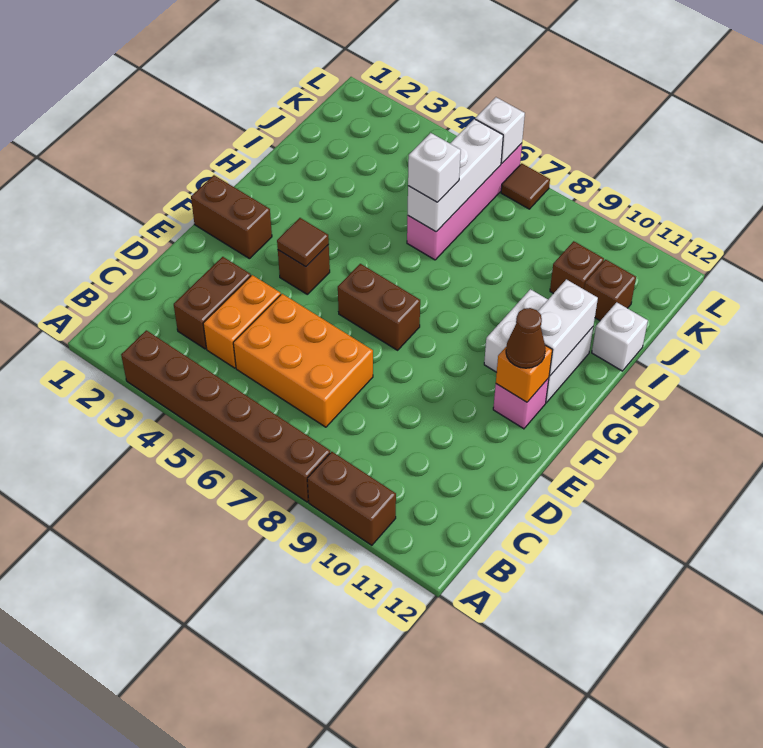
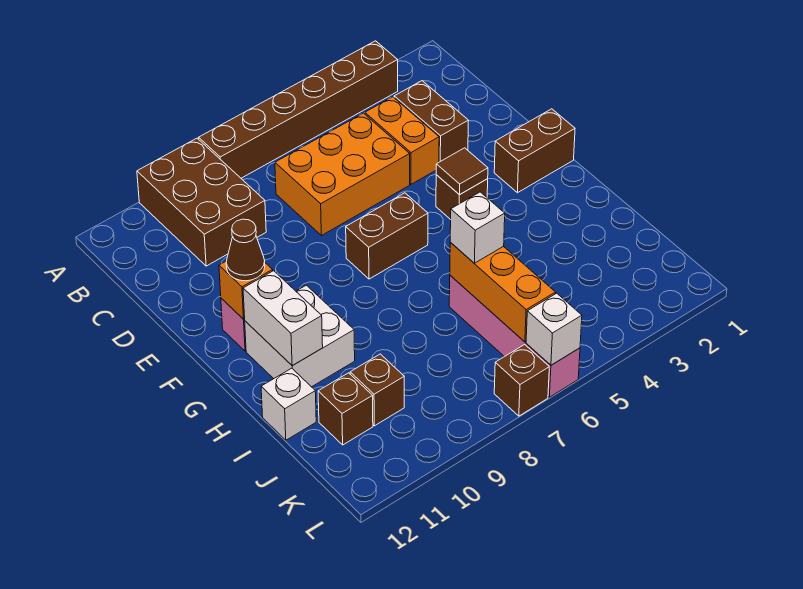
brown 1x2 brick [307,452,396,545] -> brown 2x3 brick [137,138,266,266]
white 1x3 brick [408,119,503,232] -> orange 1x3 brick [450,243,556,342]
brown 1x1 tile [501,163,550,209] -> brown 1x1 brick [494,345,549,416]

